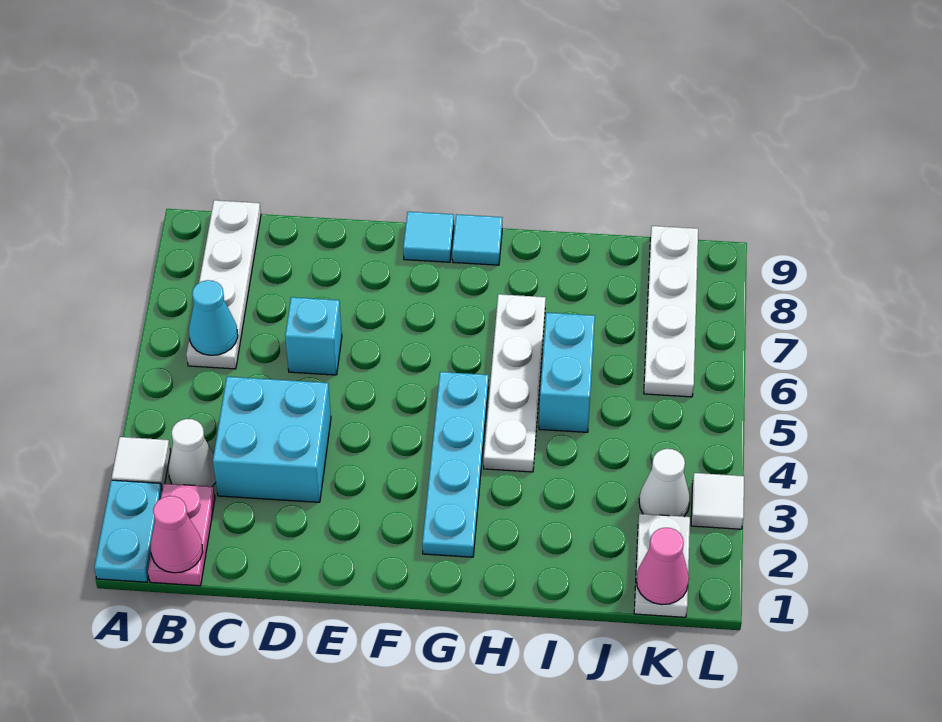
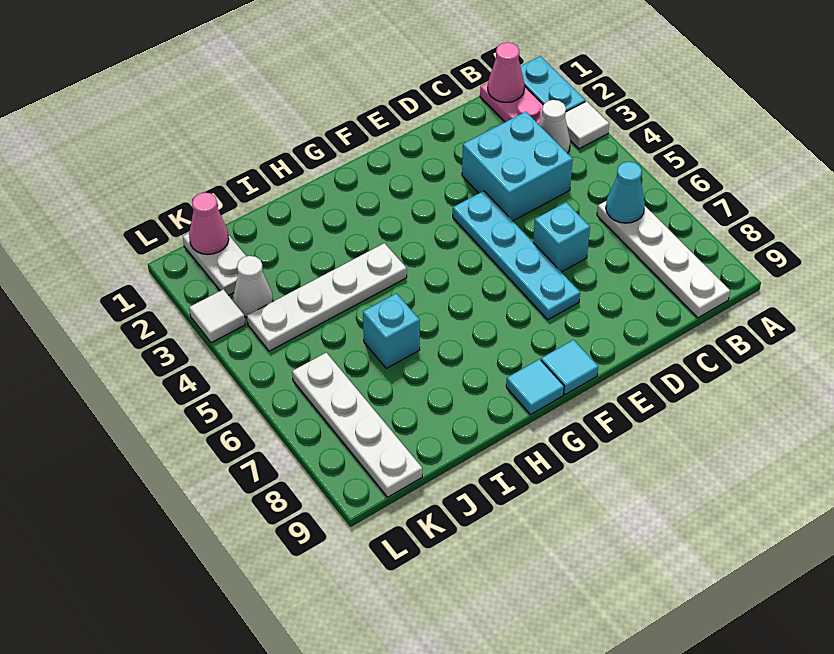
cyan 1x4 plate [422,372,489,557] -> cyan 1x4 plate moved to [453,191,580,320]
white 1x4 plate [484,294,546,472] -> white 1x4 plate turned to [247,243,407,351]
cyan 1x2 brick [539,313,595,432] -> cyan 1x1 brick [363,293,420,368]

